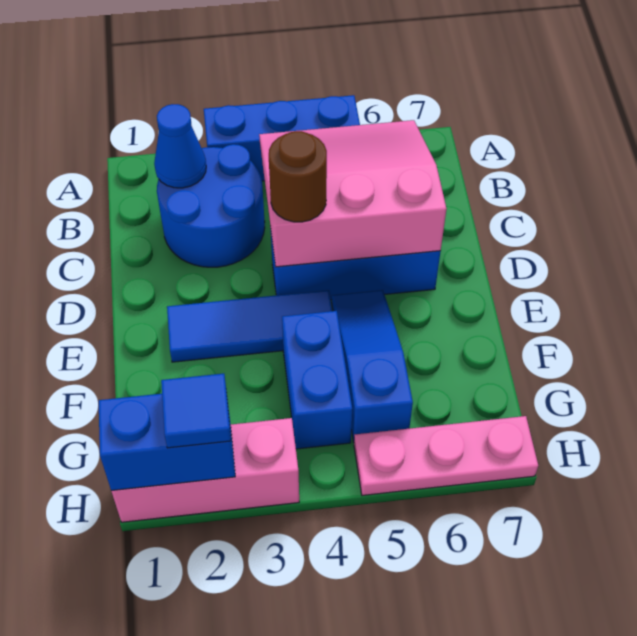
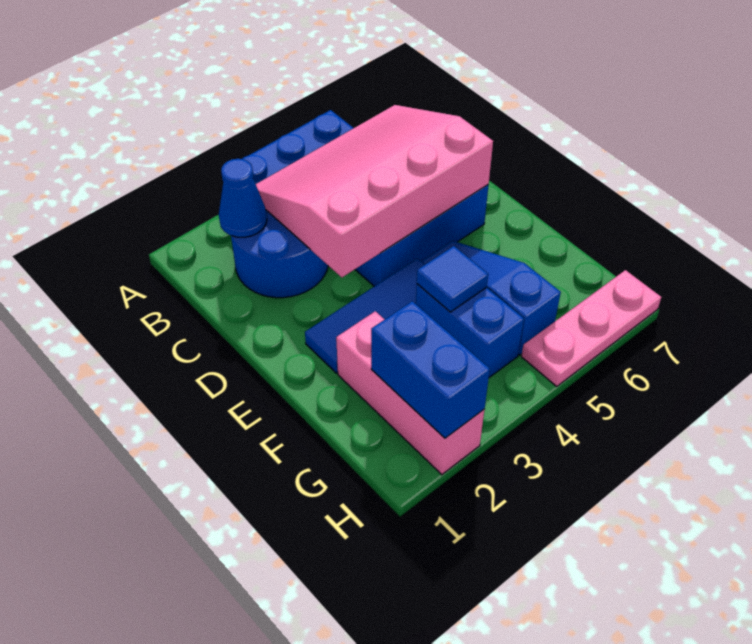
pink 3x3 slope [259,120,446,267] -> pink 3x4 slope [256,105,493,277]
brown 1x1 round brick [269,131,327,222] -> none
pink 1x3 brick [111,418,299,522] -> pink 1x3 brick turned to [336,311,484,475]
blue 1x2 brick [99,391,235,491] -> blue 1x2 brick turned to [371,301,490,438]
blue 1x1 tile [161,374,231,448] -> blue 1x1 tile moved to [417,246,488,312]

